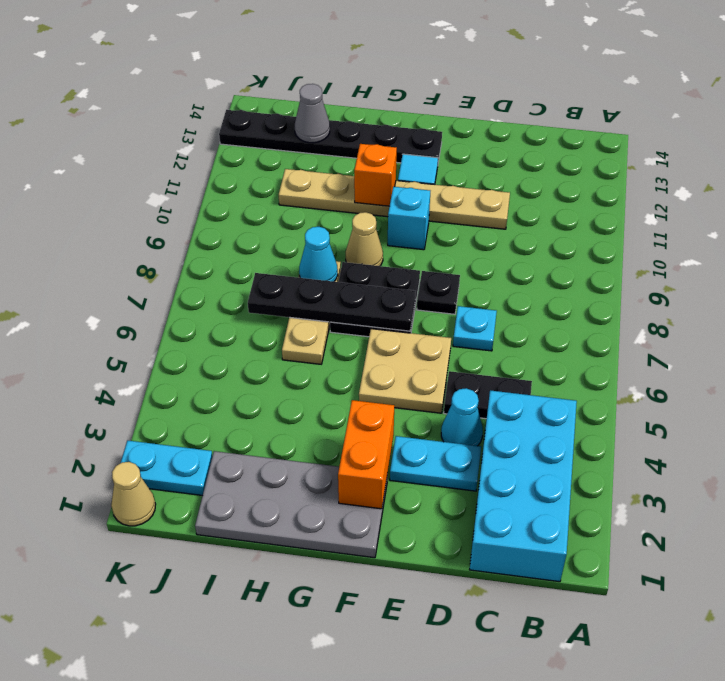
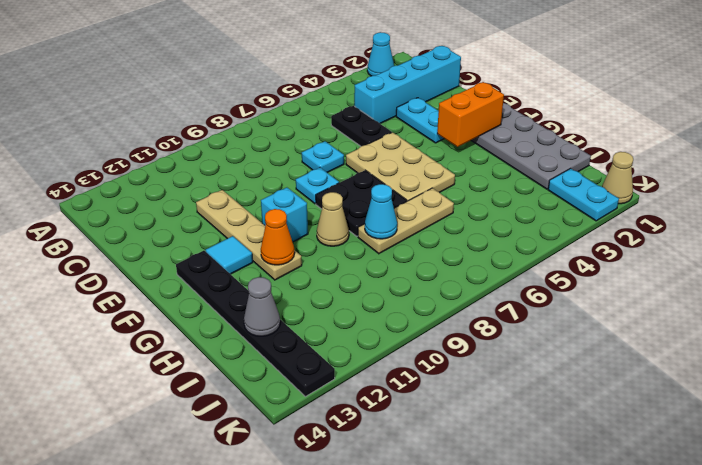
cyan 2x4 brick [470,390,577,582] -> cyan 1x4 brick [354,46,461,124]
cyan 1x1 cone [441,388,483,446] -> cyan 1x1 cone moved to [367,32,394,76]
tan 1x6 plate [279,169,510,229] -> tan 1x4 plate [196,190,302,280]
tan 2x2 plate [359,329,451,413] -> tan 2x3 plate [346,132,455,201]
black 1x1 plate [417,271,460,314] -> cyan 1x1 plate [296,168,339,204]
black 1x4 plate [248,273,416,331] -> none
orange 1x1 brick [354,144,397,206] -> orange 1x1 cone [261,209,295,265]

